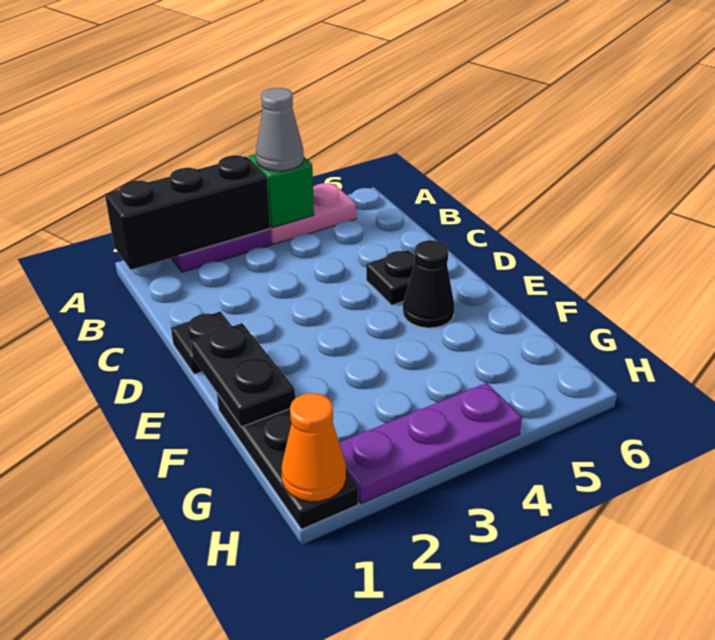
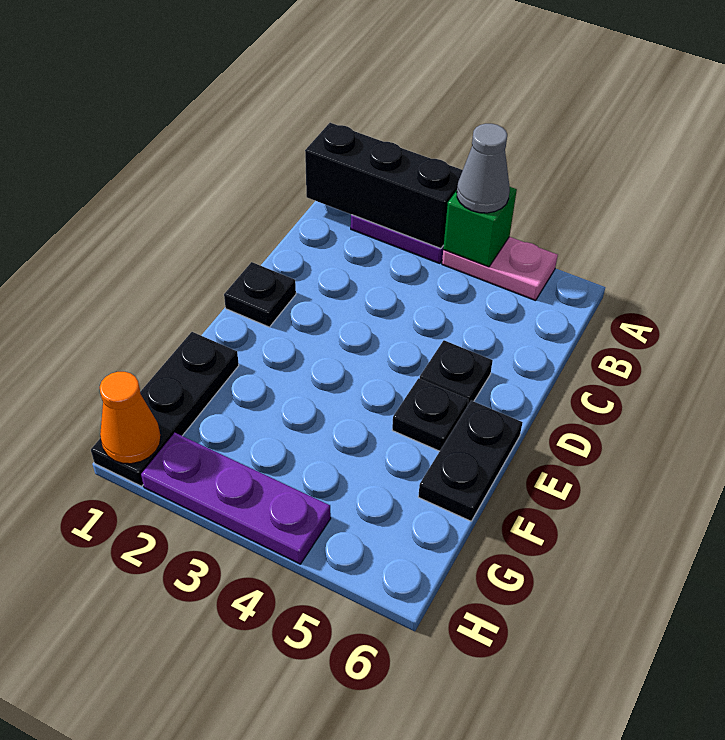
black 1x2 plate [191,323,295,427] -> black 1x2 plate moved to [418,401,523,521]
black 1x1 cone [403,240,455,328] -> black 1x1 plate [392,378,468,451]

